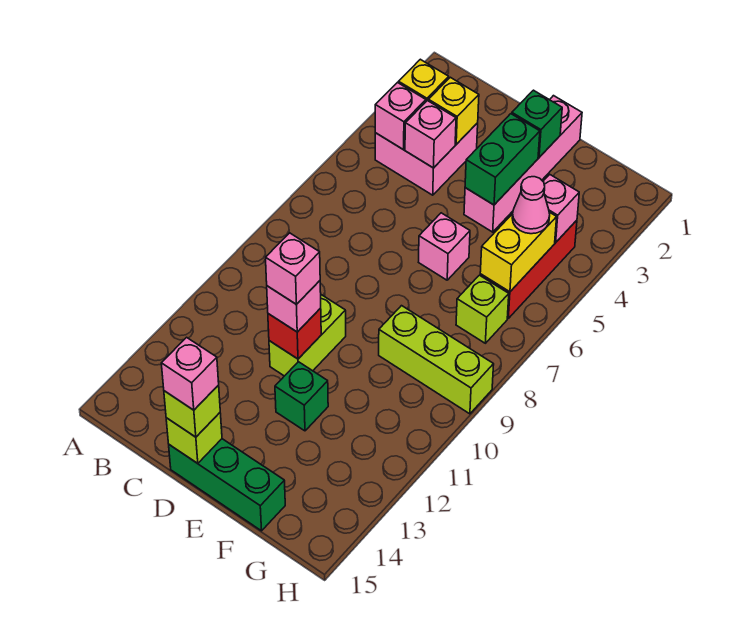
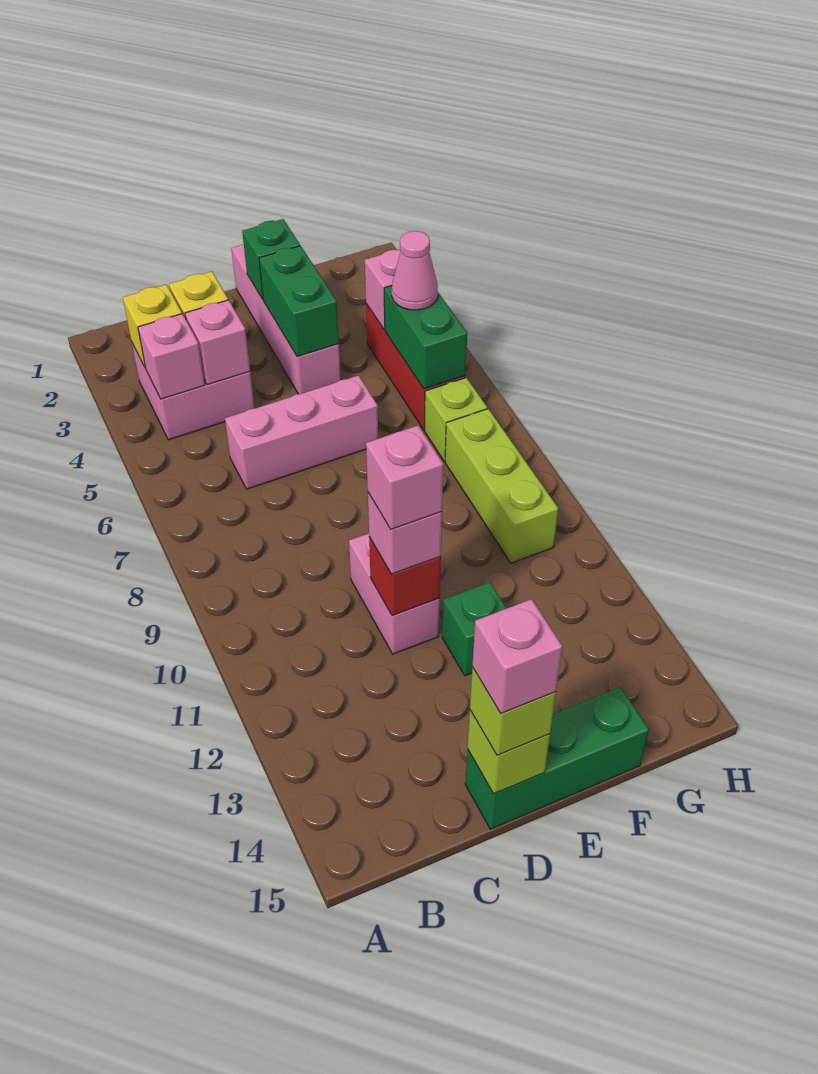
lime 1x2 brick [269,295,346,376] -> pink 1x2 brick [349,533,440,654]
pink 1x1 brick [419,213,470,280] -> pink 1x3 brick [225,376,378,489]
lime 1x3 brick [379,306,494,414] -> lime 1x3 brick turned to [445,409,558,563]
yellow 1x2 brick [480,212,557,292] -> green 1x2 brick [384,286,467,389]

